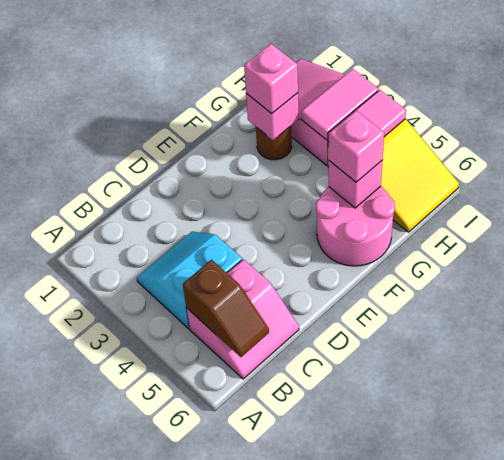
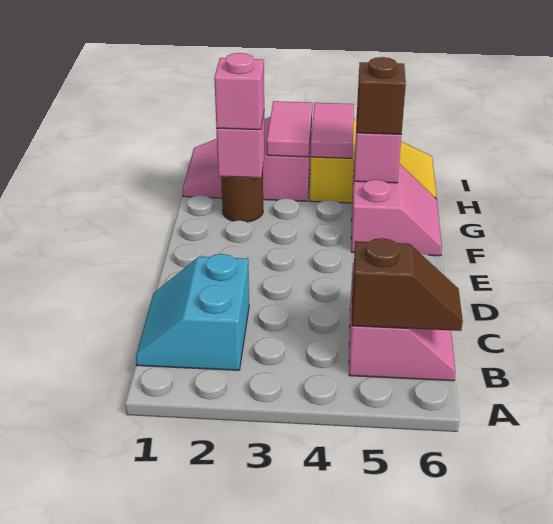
cyan 2x2 slope [137,231,242,329] -> cyan 2x2 slope moved to [136,254,249,370]
pink 2x2 round brick [316,186,395,266] -> pink 2x2 slope [351,164,442,256]
pink 1x1 brick [329,111,384,182] -> brown 1x1 brick [357,57,406,134]

